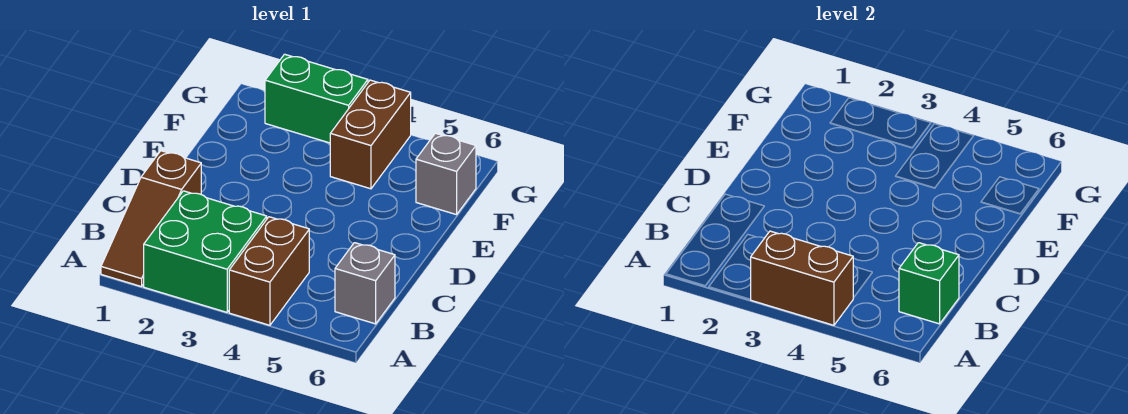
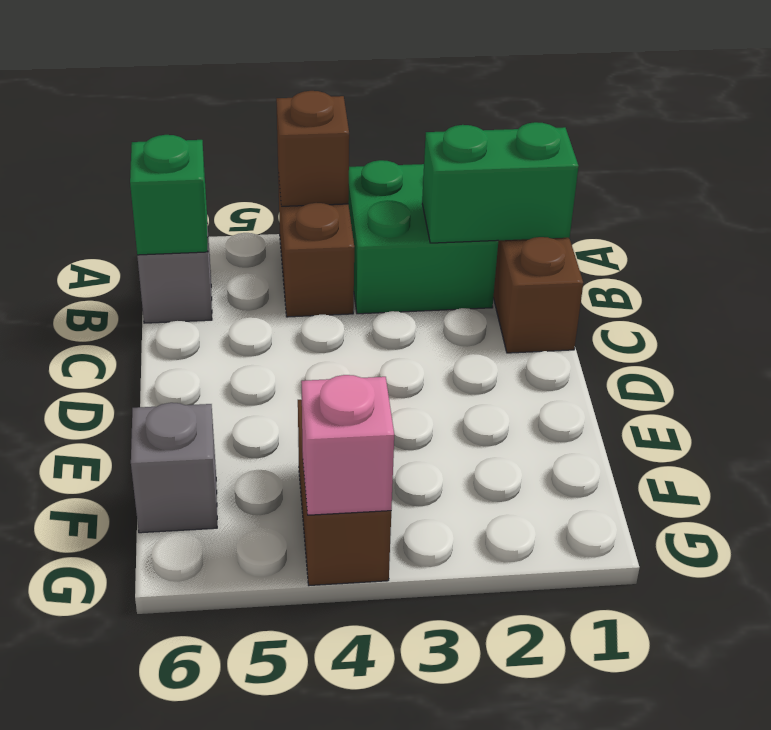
brown 1x2 brick [750,231,853,325] -> brown 1x1 brick [276,91,349,206]
green 1x2 brick [265,54,368,143] -> green 1x2 brick moved to [422,122,579,243]
none -> pink 1x1 brick [301,375,394,515]

